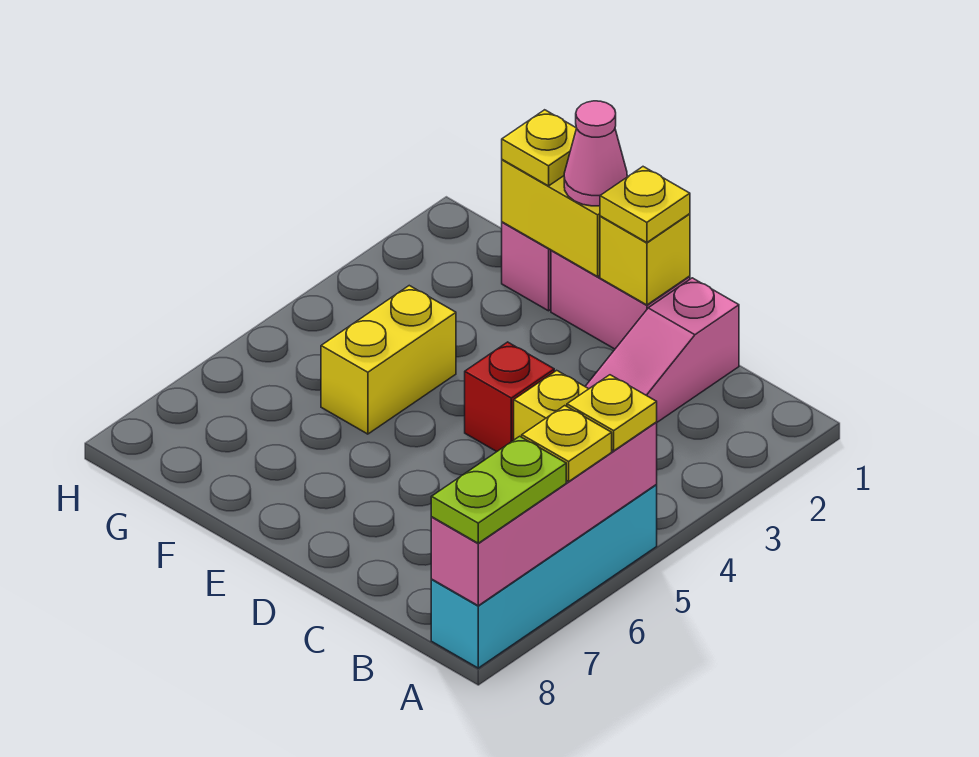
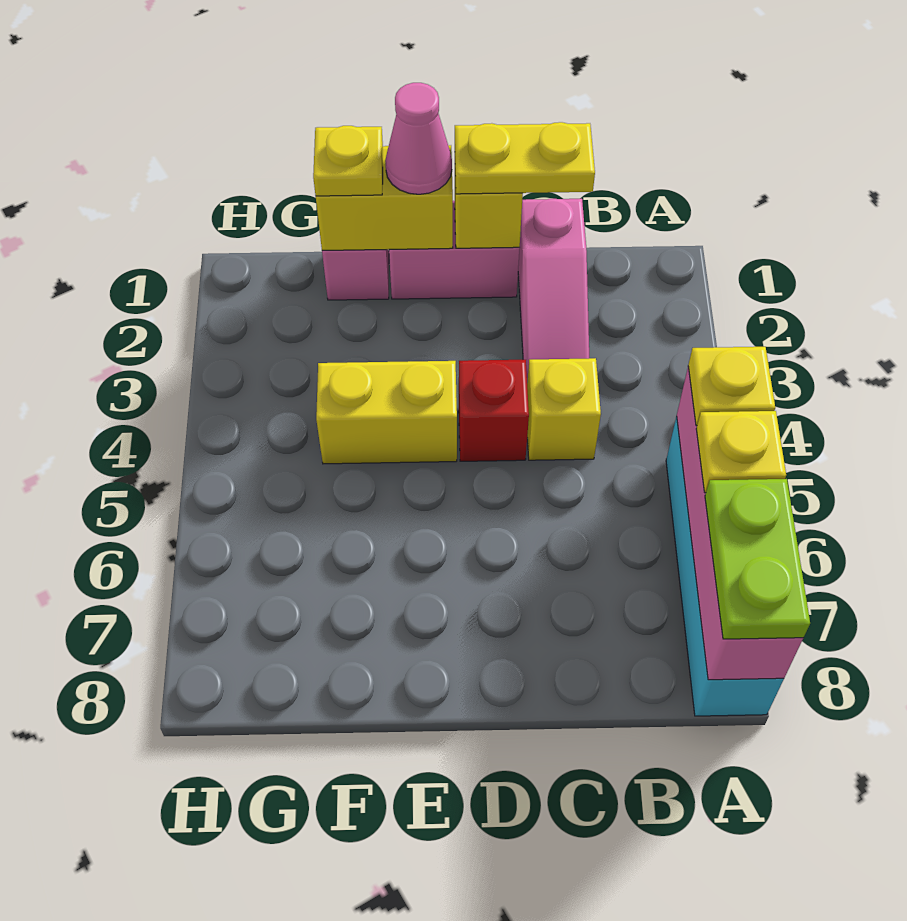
yellow 1x1 plate [600,167,690,243] -> yellow 1x2 plate [455,122,595,194]
yellow 1x2 brick [321,286,456,434] -> yellow 1x2 brick turned to [316,361,457,464]

